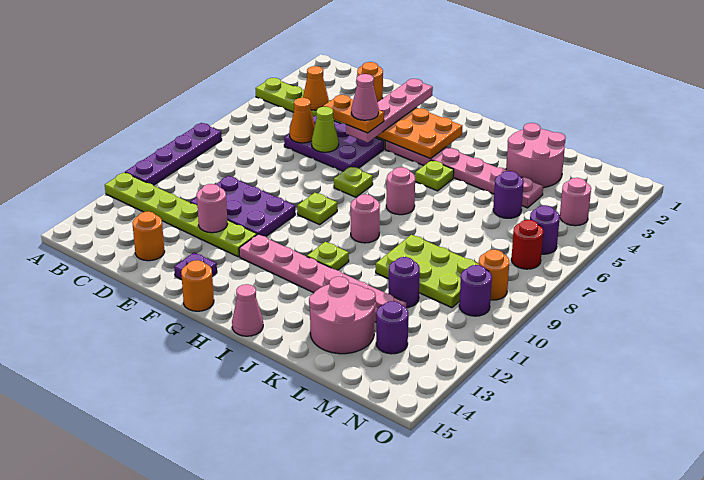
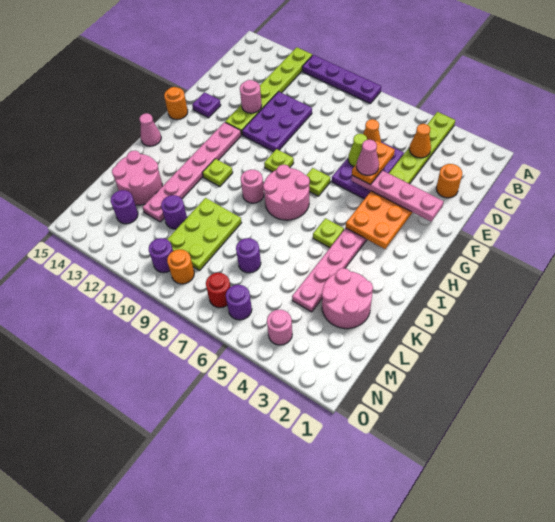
orange 1x1 round brick [132,212,165,261] -> none
pink 1x1 round brick [386,167,415,215] -> pink 2x2 round brick [263,165,310,220]
purple 1x1 round brick [493,171,524,218] -> purple 1x1 round brick moved to [236,238,261,273]

